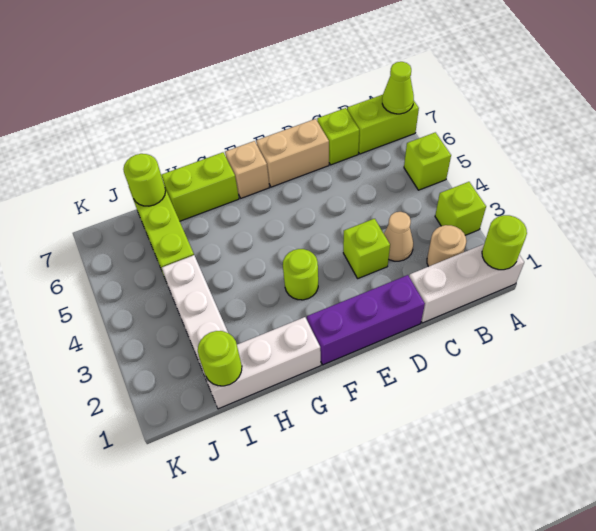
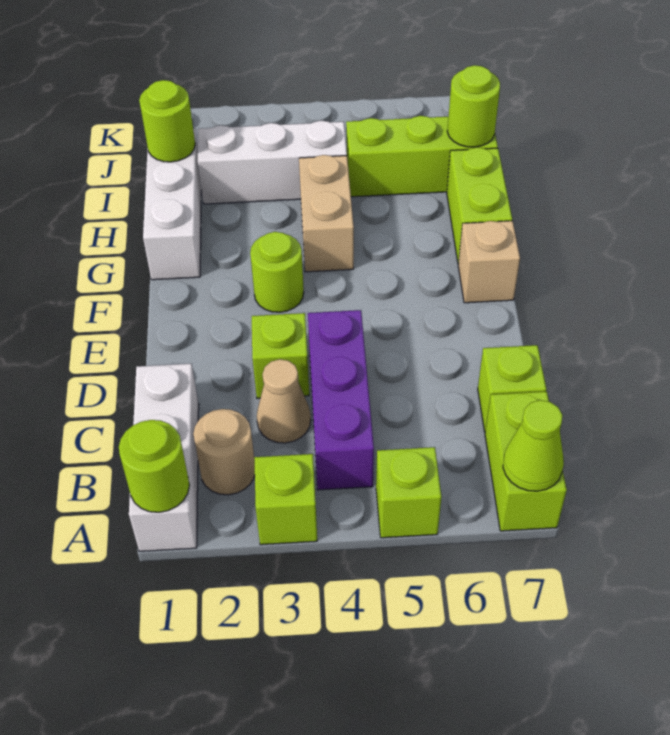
purple 1x3 brick [307,275,425,365] -> purple 1x3 brick moved to [308,310,374,490]
tan 1x2 brick [256,119,329,187] -> tan 1x2 brick moved to [299,155,354,272]

